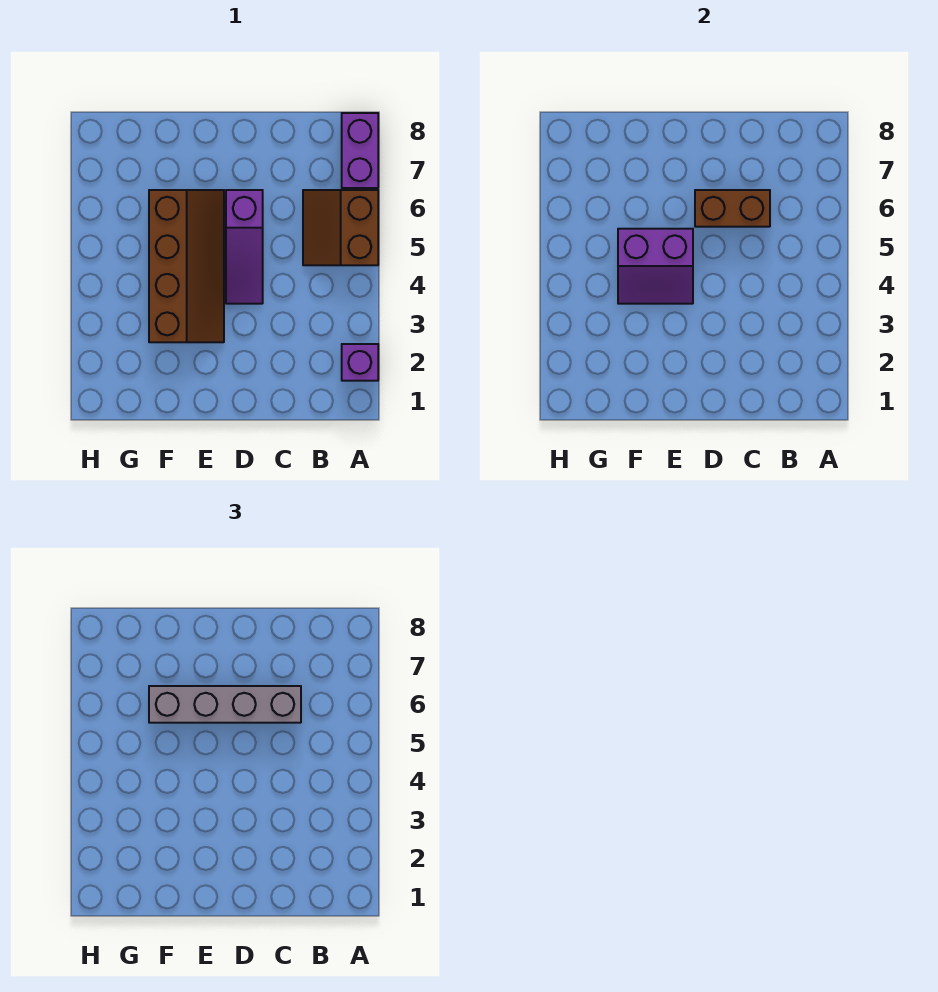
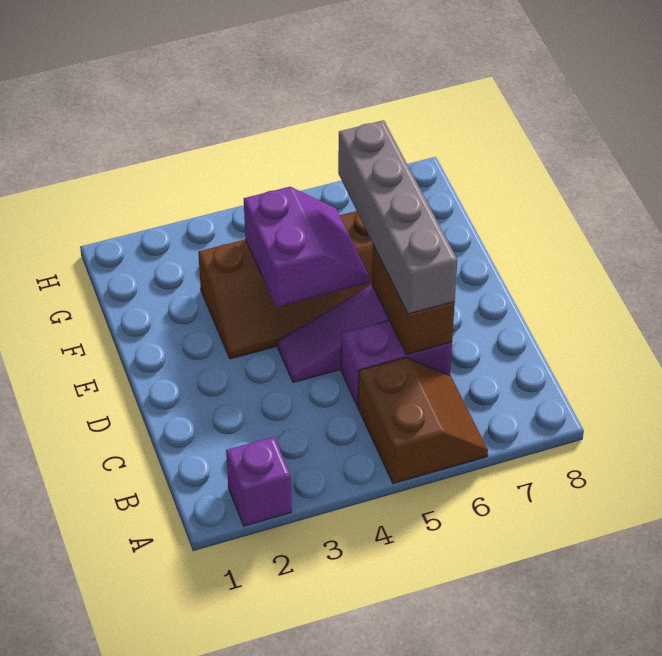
brown 2x2 slope [303,190,378,265] -> brown 2x2 slope turned to [358,357,488,484]
purple 1x2 brick [342,113,378,188] -> purple 1x2 brick moved to [341,320,452,407]
purple 2x2 slope [618,229,693,304] -> purple 2x2 slope turned to [244,187,369,307]

